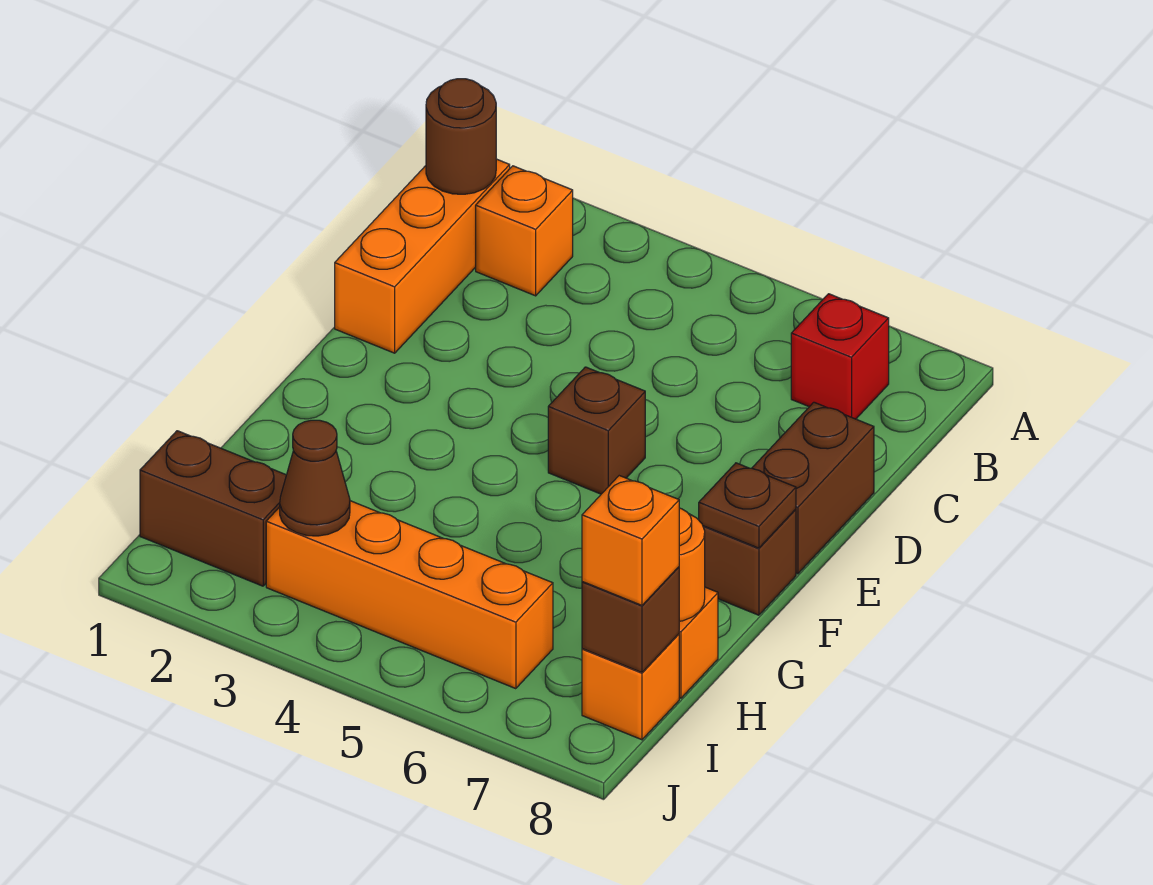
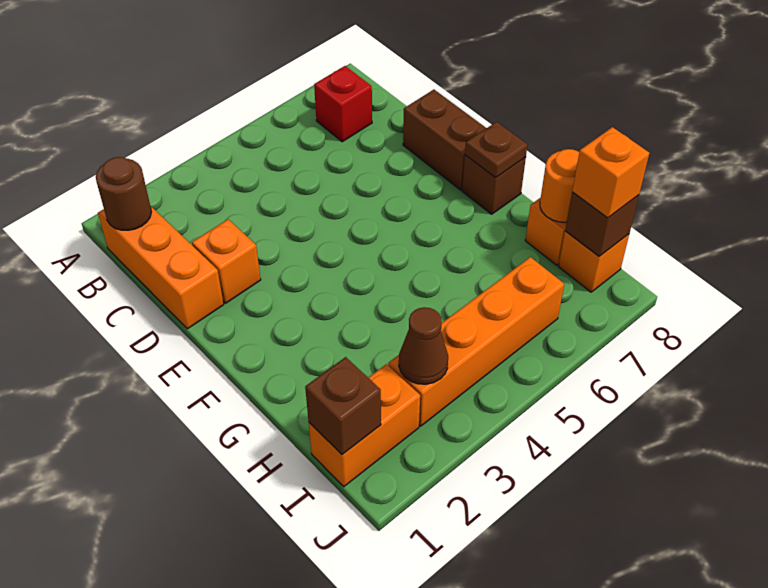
orange 1x1 brick [476,166,573,296] -> orange 1x1 brick moved to [192,219,261,303]
brown 1x1 brick [548,367,645,494] -> brown 1x1 brick moved to [305,357,381,455]
brown 1x2 brick [140,431,286,586] -> orange 1x2 brick [309,364,420,487]

